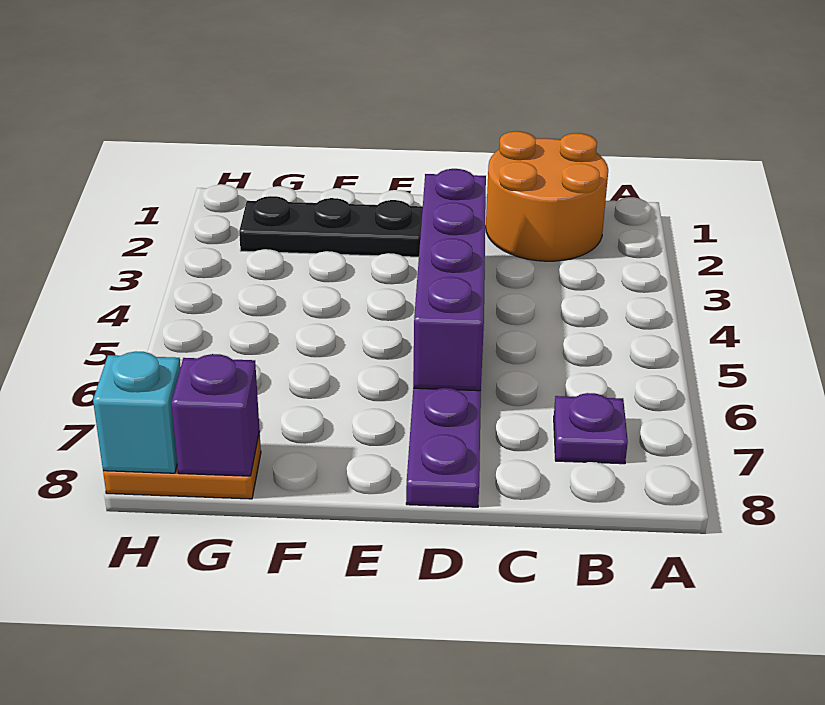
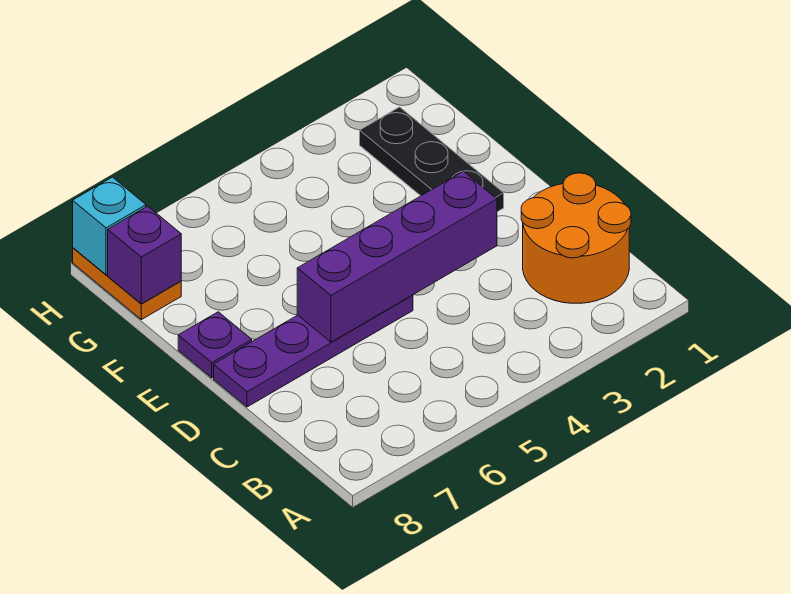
purple 1x1 plate [554,393,628,464] -> purple 1x1 plate moved to [178,312,252,378]

